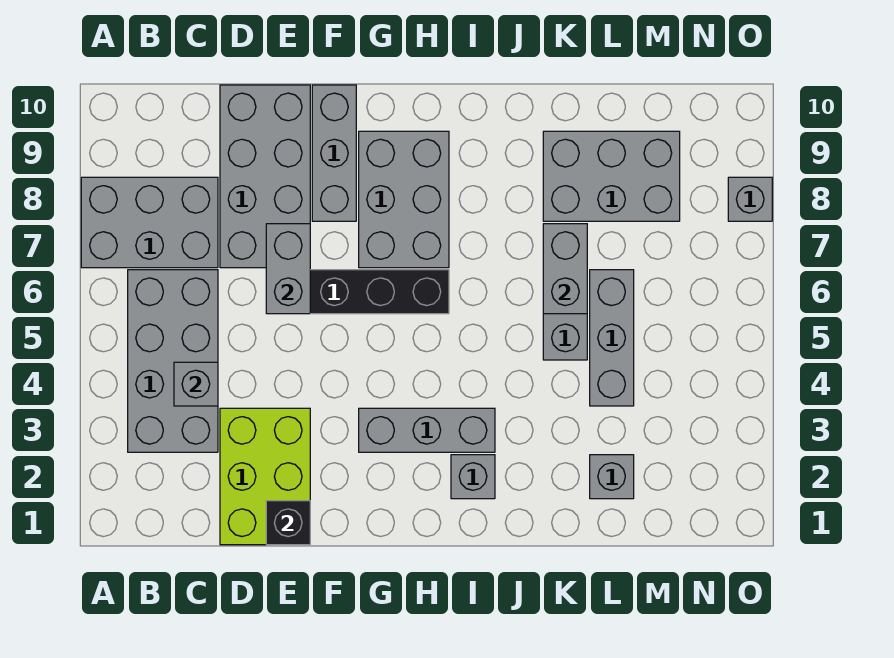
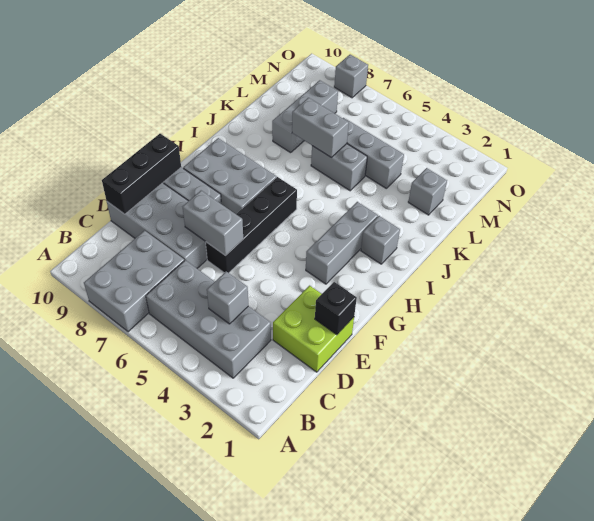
lime 2x3 brick [220,408,310,545] -> lime 2x2 brick [273,286,354,372]
none -> black 1x3 brick [102,134,181,214]
grey 2x3 brick [543,131,680,221] -> grey 1x3 brick [272,80,338,153]

